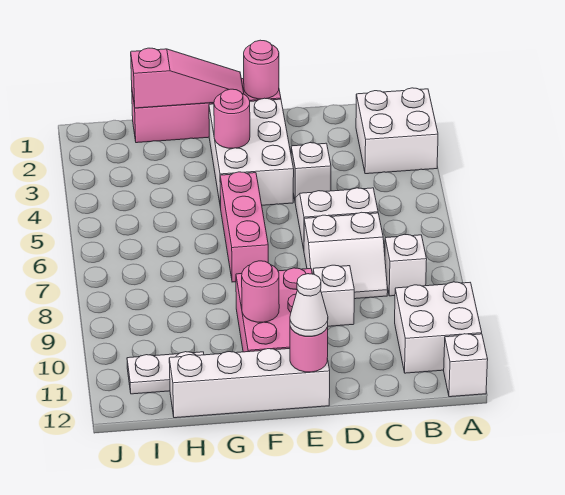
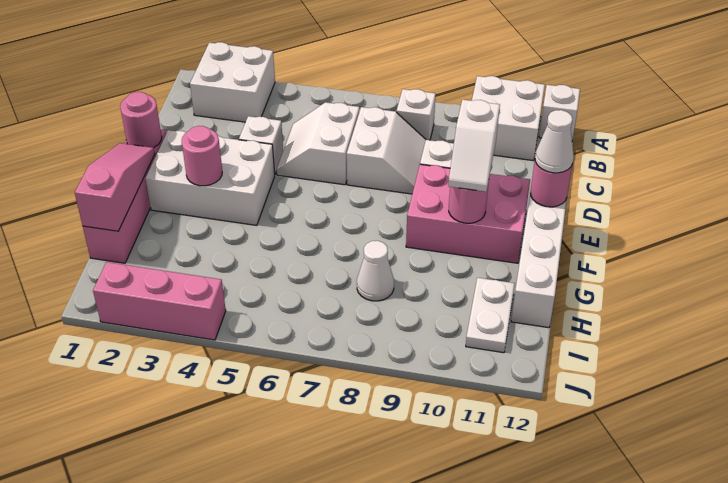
none -> white 1x2 slope [448,100,500,192]
pink 1x3 brick [220,172,268,282] -> pink 1x3 brick moved to [93,262,226,340]
none -> white 1x1 cone [357,241,394,301]

